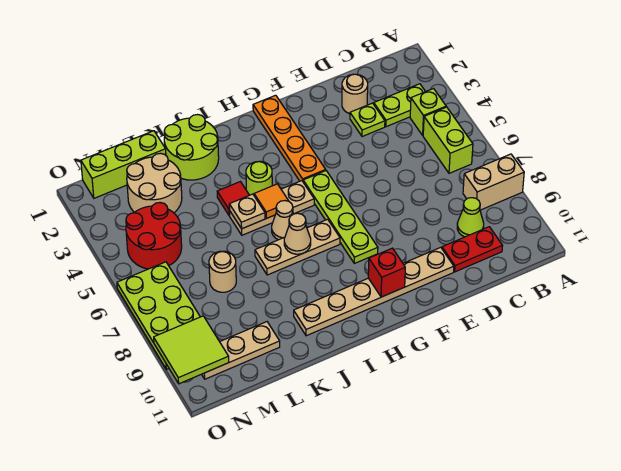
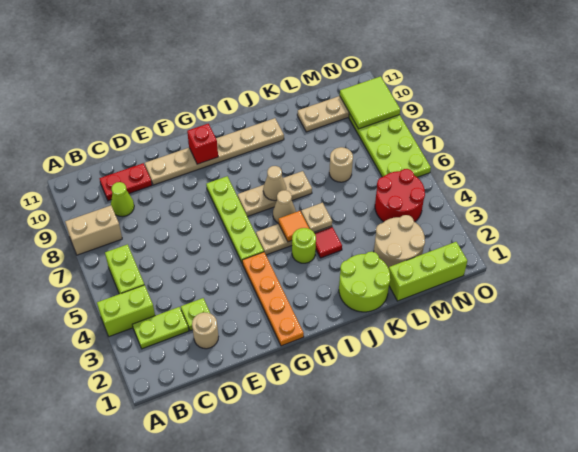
lime 1x1 brick [410,89,446,135] -> lime 1x2 brick [97,285,155,337]

